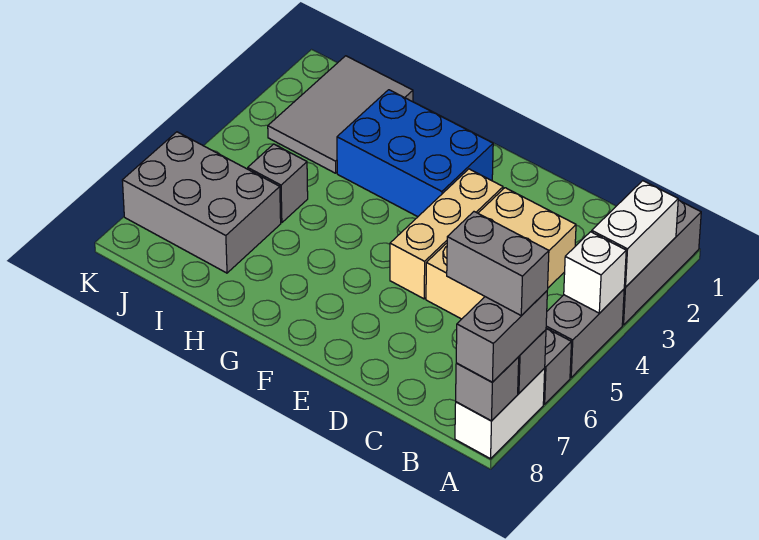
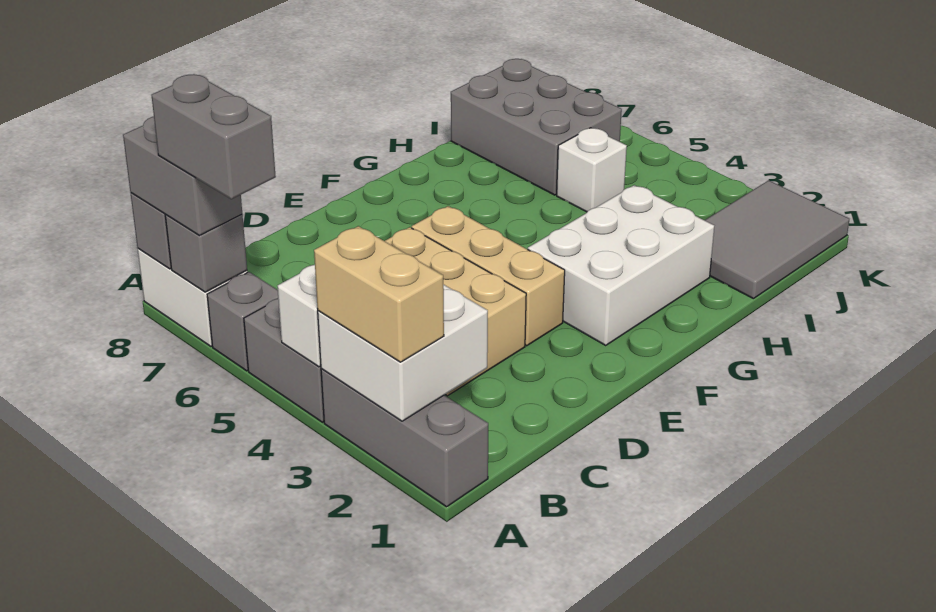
white 1x2 brick [592,181,678,287] -> white 2x2 brick [318,284,488,421]
none -> tan 1x2 brick [314,226,444,362]
grey 1x2 brick [447,212,549,316] -> grey 1x2 brick turned to [152,74,276,199]
blue 2x3 brick [337,90,493,217] -> white 2x3 brick [528,185,714,345]
grey 2x3 tile [268,56,413,173] -> grey 2x3 tile turned to [705,180,849,299]
grey 1x1 brick [248,144,308,223] -> white 1x1 brick [557,128,627,212]
grey 2x3 brick [122,132,281,273] -> grey 2x3 brick turned to [451,59,622,195]

